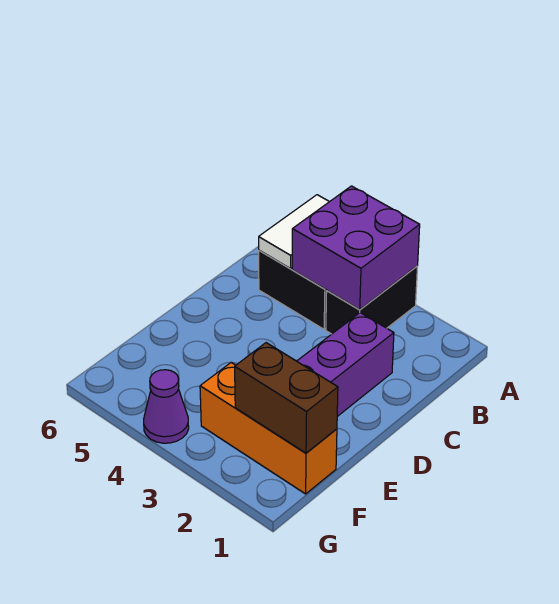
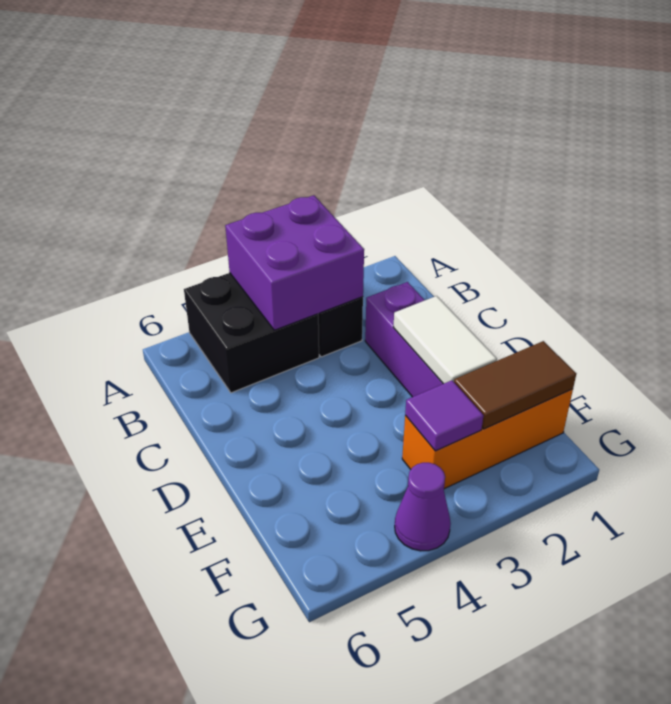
white 1x2 tile [259,195,329,269] -> white 1x2 tile moved to [393,296,497,384]
brown 1x2 brick [235,343,338,453] -> brown 1x2 tile [454,341,576,429]
none -> purple 1x1 tile [405,380,484,451]

